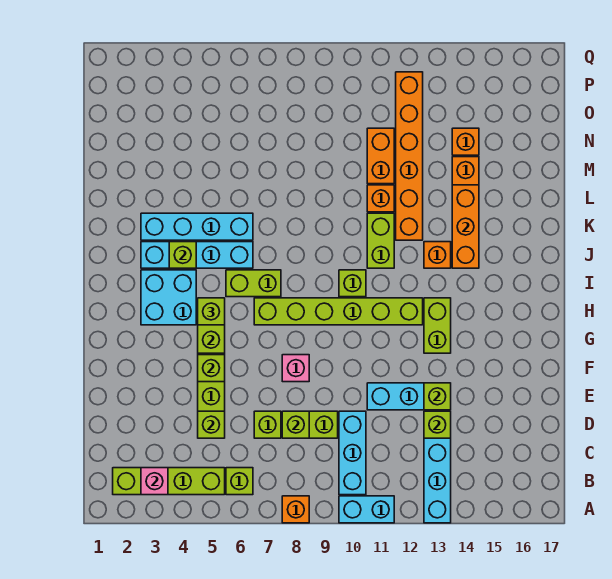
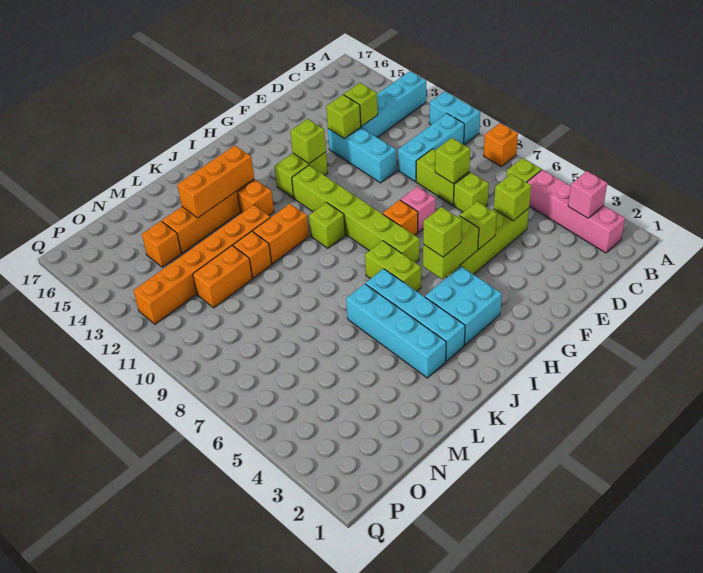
lime 1x4 brick [113,468,225,495] -> pink 1x4 brick [527,170,625,253]
none -> orange 1x1 brick [383,200,418,235]
lime 1x1 brick [169,242,196,268] -> lime 1x1 brick moved to [290,119,326,164]
lime 1x2 brick [367,213,394,268] -> orange 1x2 brick [253,204,309,264]

